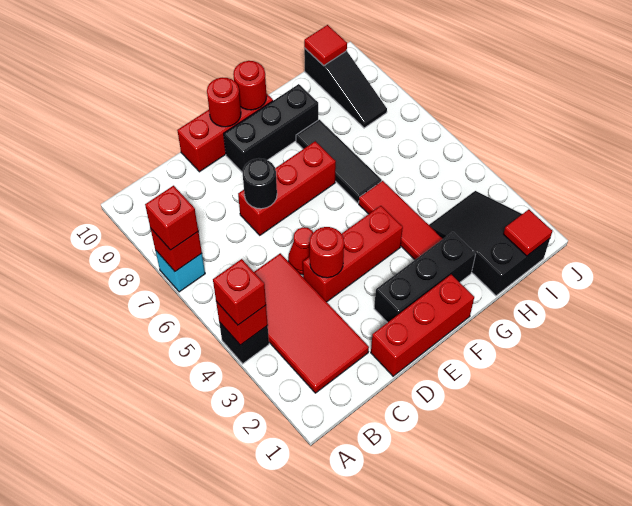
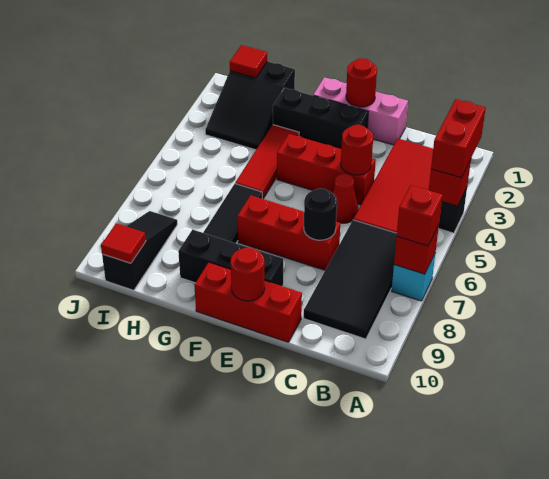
red 1x1 brick [213,259,266,325] -> red 1x2 brick [431,99,486,178]
none -> black 2x4 tile [304,220,397,339]
red 1x3 brick [371,274,474,376] -> pink 1x3 brick [313,77,408,145]
red 1x1 round brick [233,61,267,110] -> red 1x1 round brick moved to [346,58,377,107]

